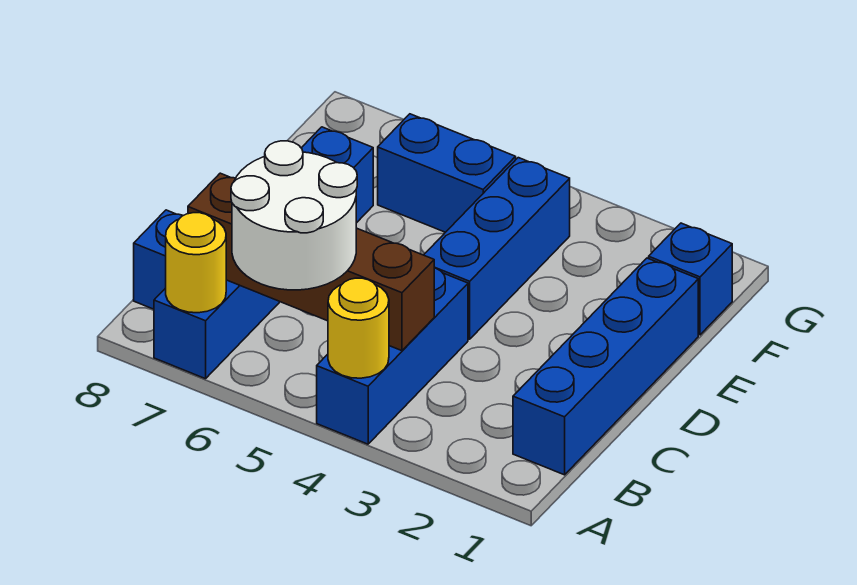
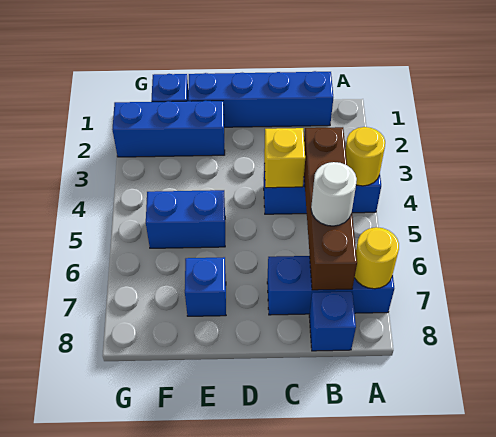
white 2x2 round brick [231,141,357,290] -> white 1x1 round brick [311,162,357,226]
none -> yellow 1x1 brick [264,128,305,188]
blue 1x3 brick [424,158,570,339] -> blue 1x3 brick moved to [112,101,225,157]
blue 1x2 brick [378,114,516,232] -> blue 1x2 brick turned to [146,190,225,248]

